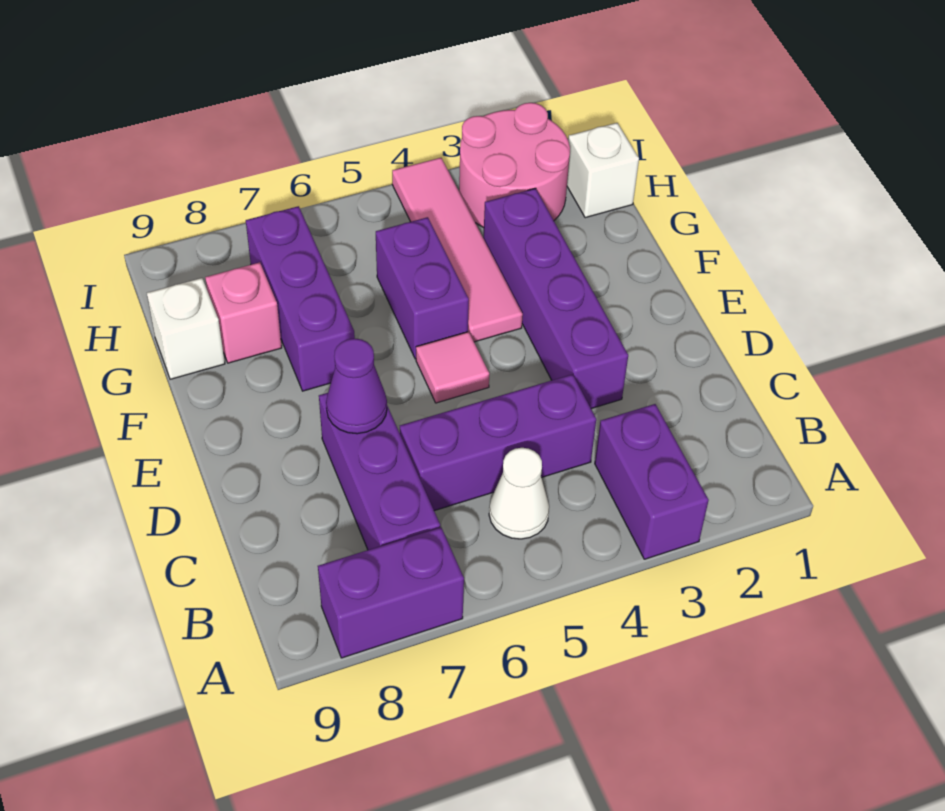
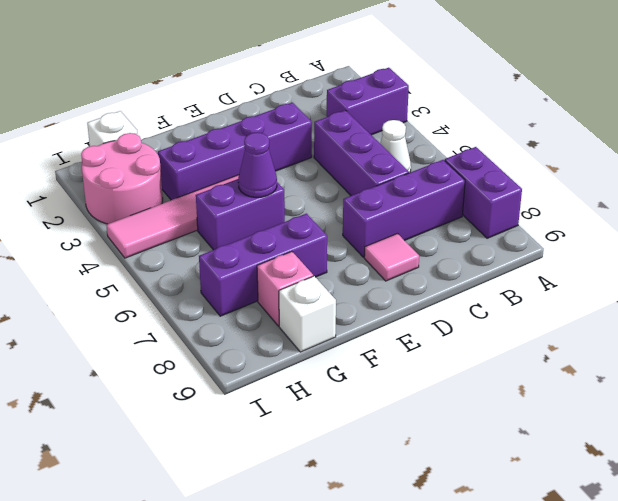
purple 1x1 cone [326,338,387,434] -> purple 1x1 cone moved to [238,133,277,198]
pink 1x1 tile [416,332,489,403] -> pink 1x1 tile moved to [364,234,419,281]

